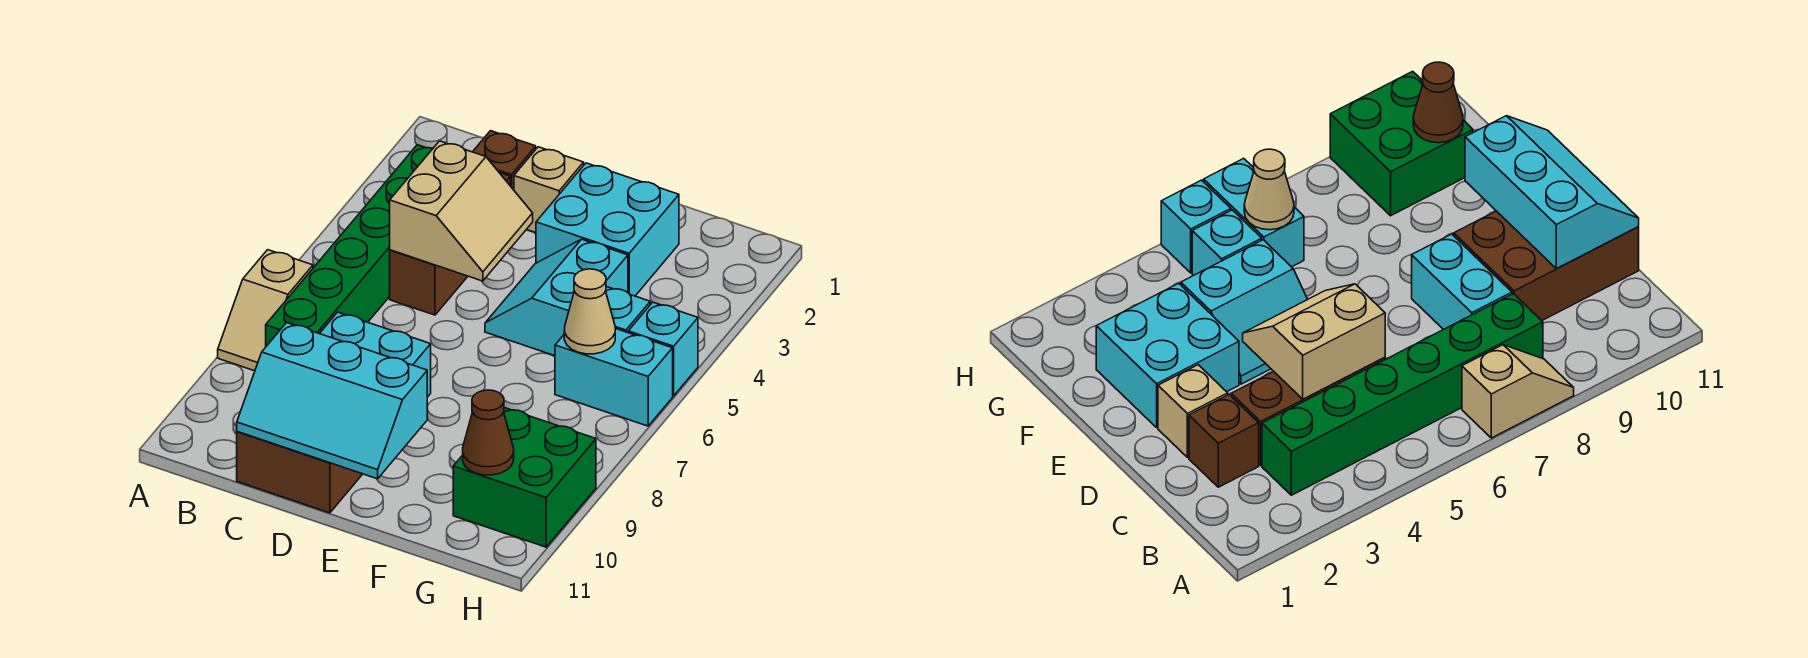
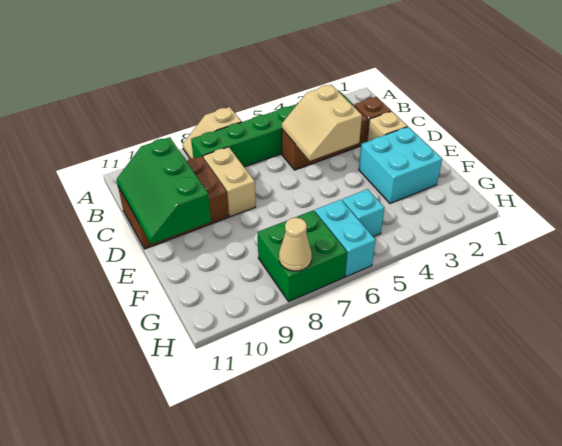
tan 2x2 slope [390,141,533,281] -> tan 2x2 slope turned to [282,85,362,161]
cyan 1x2 brick [320,312,431,397] -> tan 1x2 brick [203,147,256,217]
cyan 2x3 slope [237,323,427,479] -> green 2x3 slope [116,137,211,244]
cyan 2x2 slope [485,239,628,356] -> none
tan 1x1 cone [564,269,615,354] -> tan 1x1 cone moved to [279,218,312,271]
green 2x2 brick [453,408,596,547] -> green 2x2 brick moved to [258,210,347,301]
brown 1x1 cone [463,390,514,475] -> none
cyan 1x1 brick [628,302,698,396] -> none

